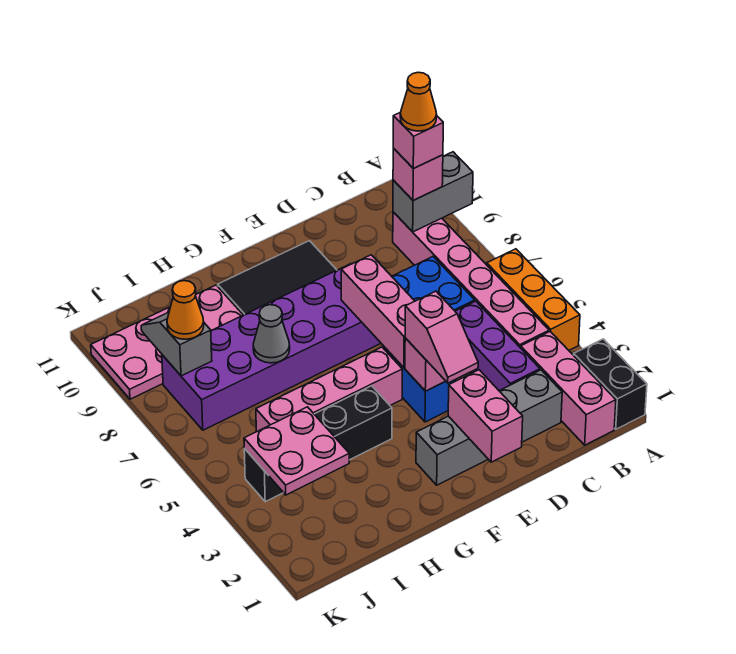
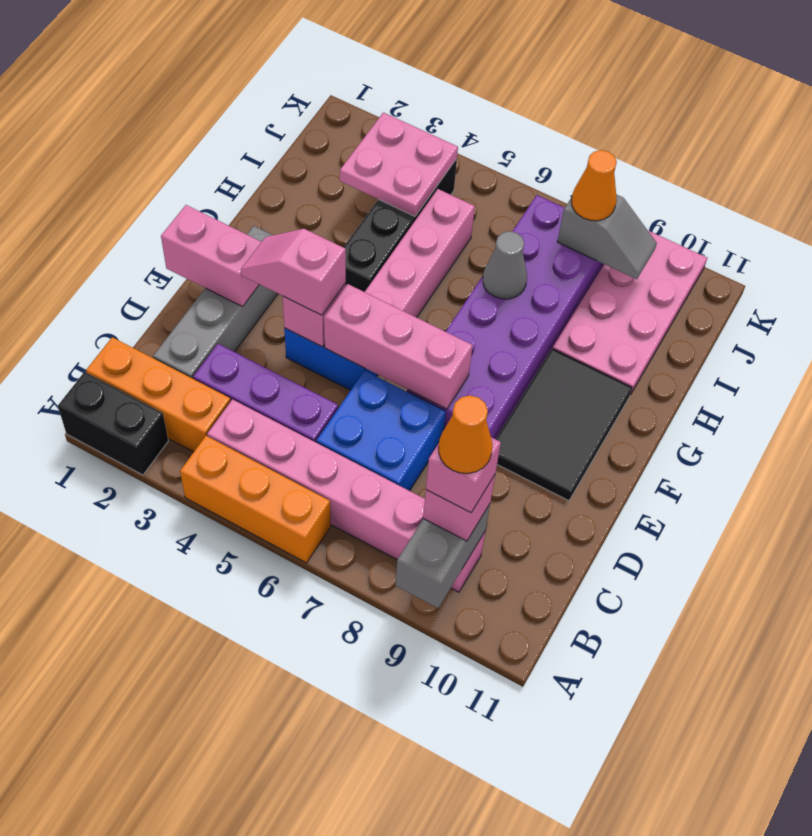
pink 1x3 brick [521,332,616,445] -> orange 1x3 brick [86,337,231,452]

